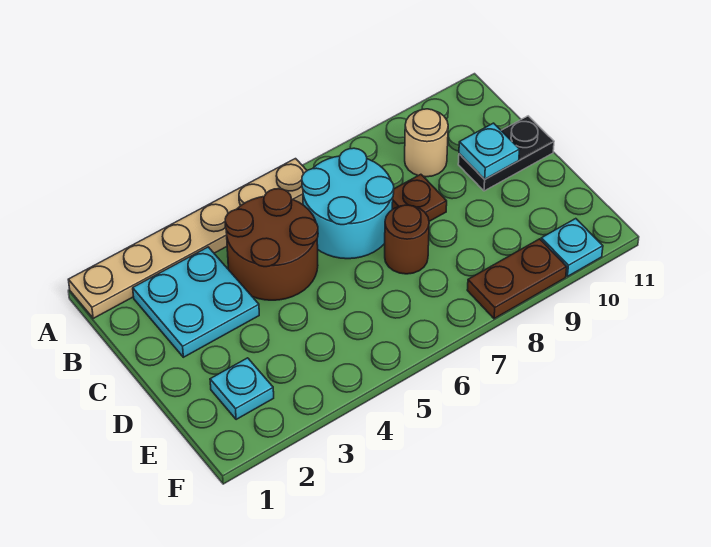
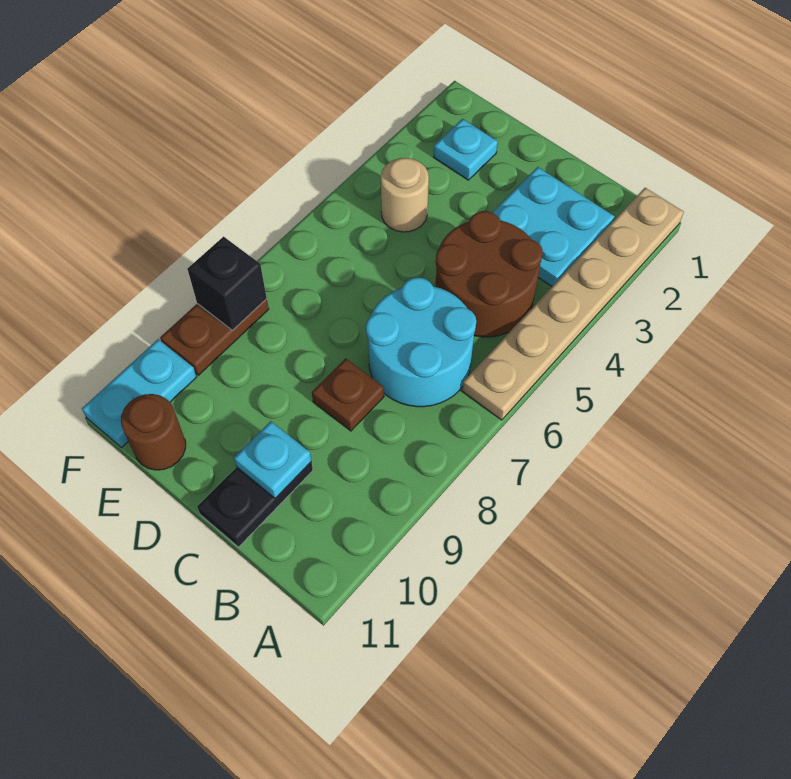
tan 1x1 round brick [405,109,448,177] -> tan 1x1 round brick moved to [381,158,429,232]
brown 1x1 round brick [385,205,429,274] -> brown 1x1 round brick moved to [121,394,186,470]
none -> black 1x1 brick [187,237,267,330]
cyan 1x1 plate [541,219,603,277] -> cyan 1x2 plate [82,339,196,448]

